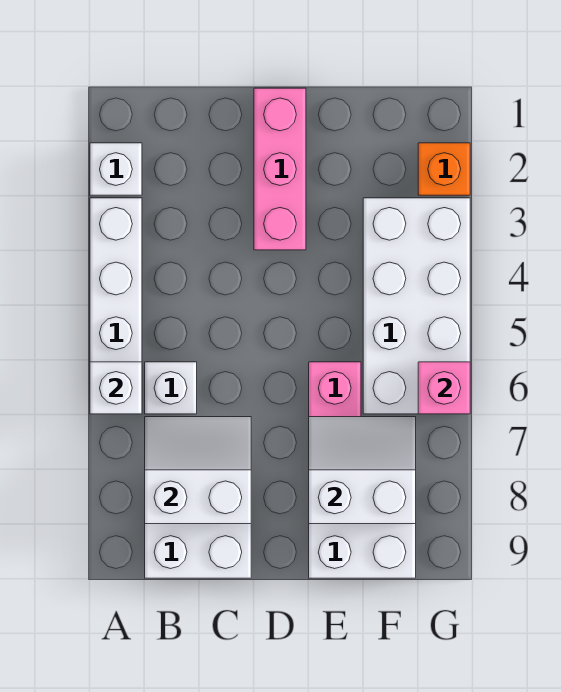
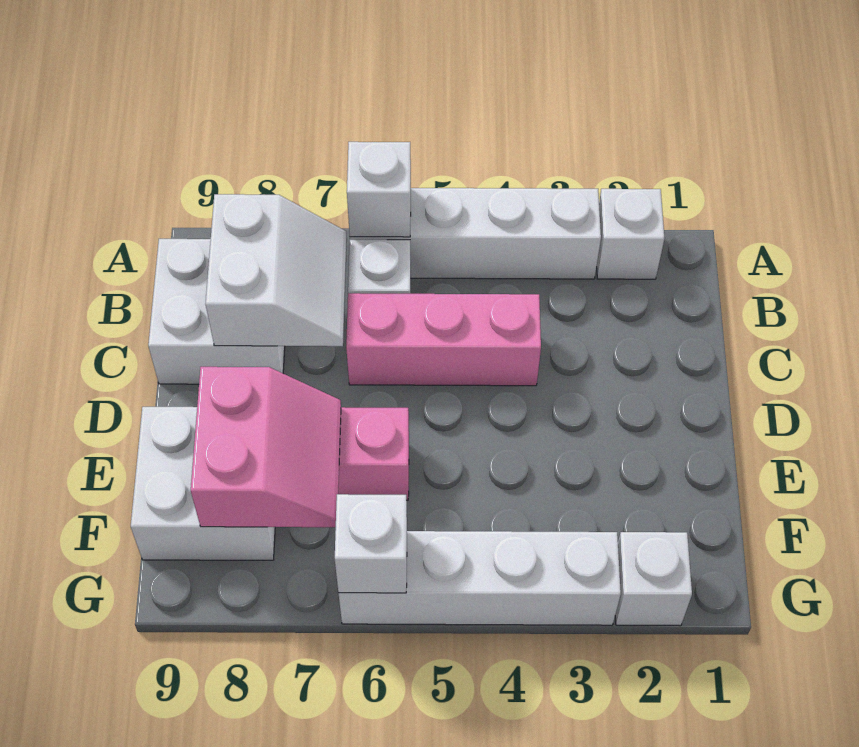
pink 1x3 brick [254,88,306,250] -> pink 1x3 brick moved to [346,293,541,386]
white 2x2 slope [309,417,416,524] -> pink 2x2 slope [191,367,341,527]
white 2x4 brick [363,198,470,414] -> white 1x4 brick [339,531,621,625]
orange 1x1 brick [418,143,470,195] -> white 1x1 brick [615,532,692,626]
pink 1x1 brick [418,362,470,414] -> white 1x1 brick [335,494,407,593]

